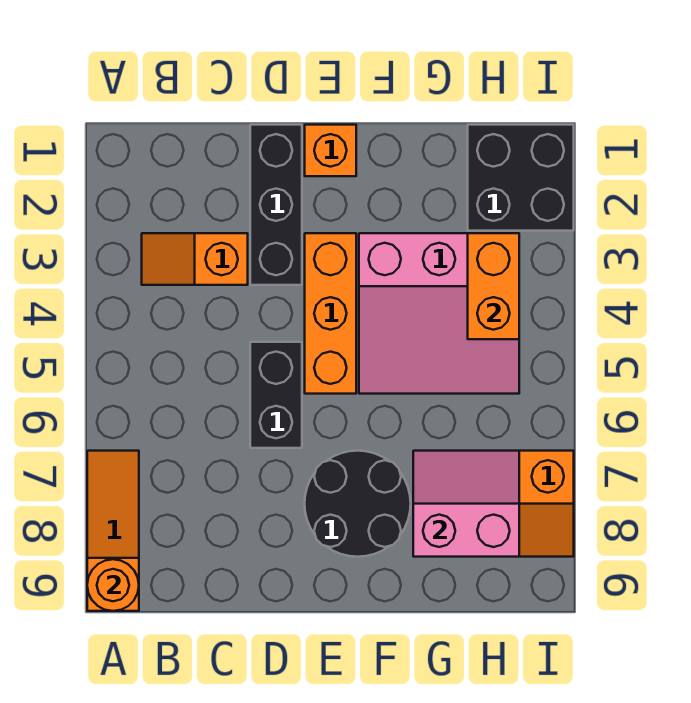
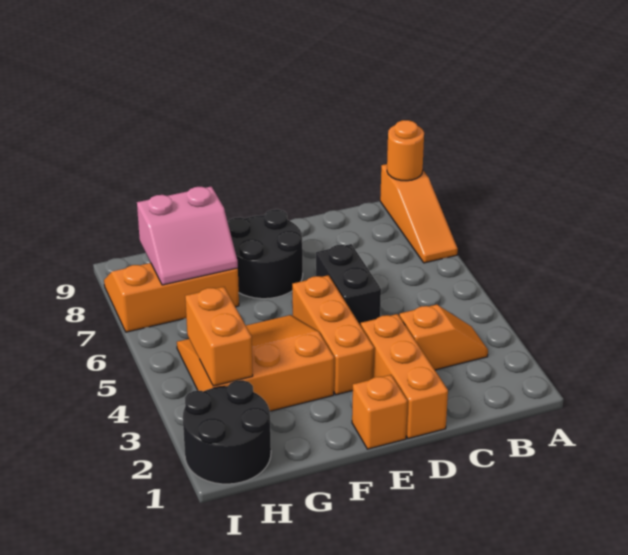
black 1x3 brick [250,125,302,285] -> orange 1x3 brick [361,314,448,439]
pink 3x3 slope [359,233,519,394] -> orange 3x3 slope [177,315,334,411]
black 2x2 brick [468,125,574,231] -> black 2x2 round brick [183,380,271,484]

